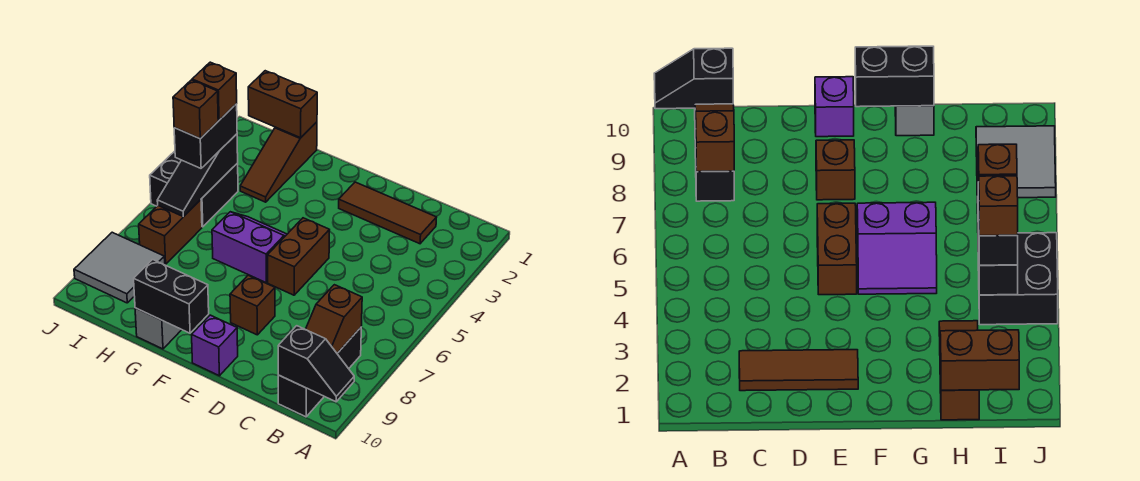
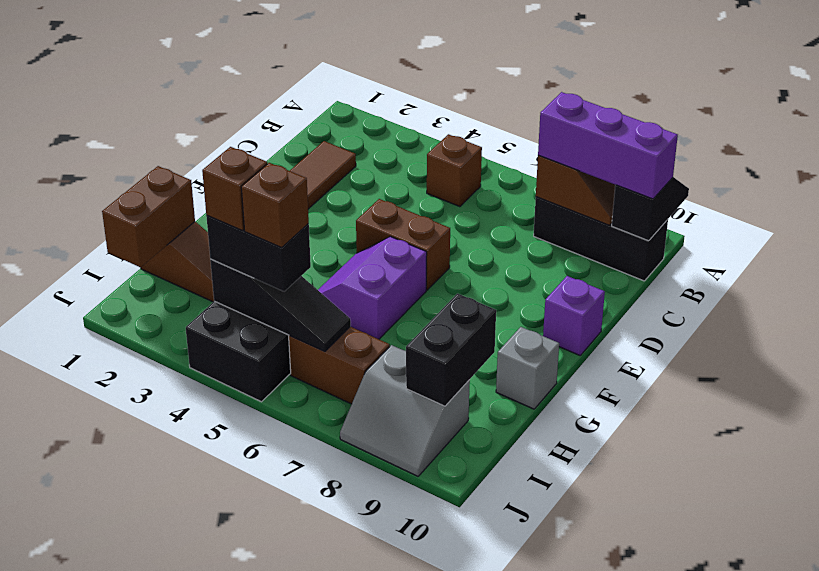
none -> purple 1x3 brick [538,92,678,199]
brown 1x1 brick [230,275,275,335] -> brown 1x1 brick moved to [427,134,482,207]
black 1x2 brick [134,260,209,333] -> black 1x2 brick moved to [406,294,496,406]
grey 2x2 tile [74,232,165,303] -> grey 2x2 slope [340,345,470,476]

